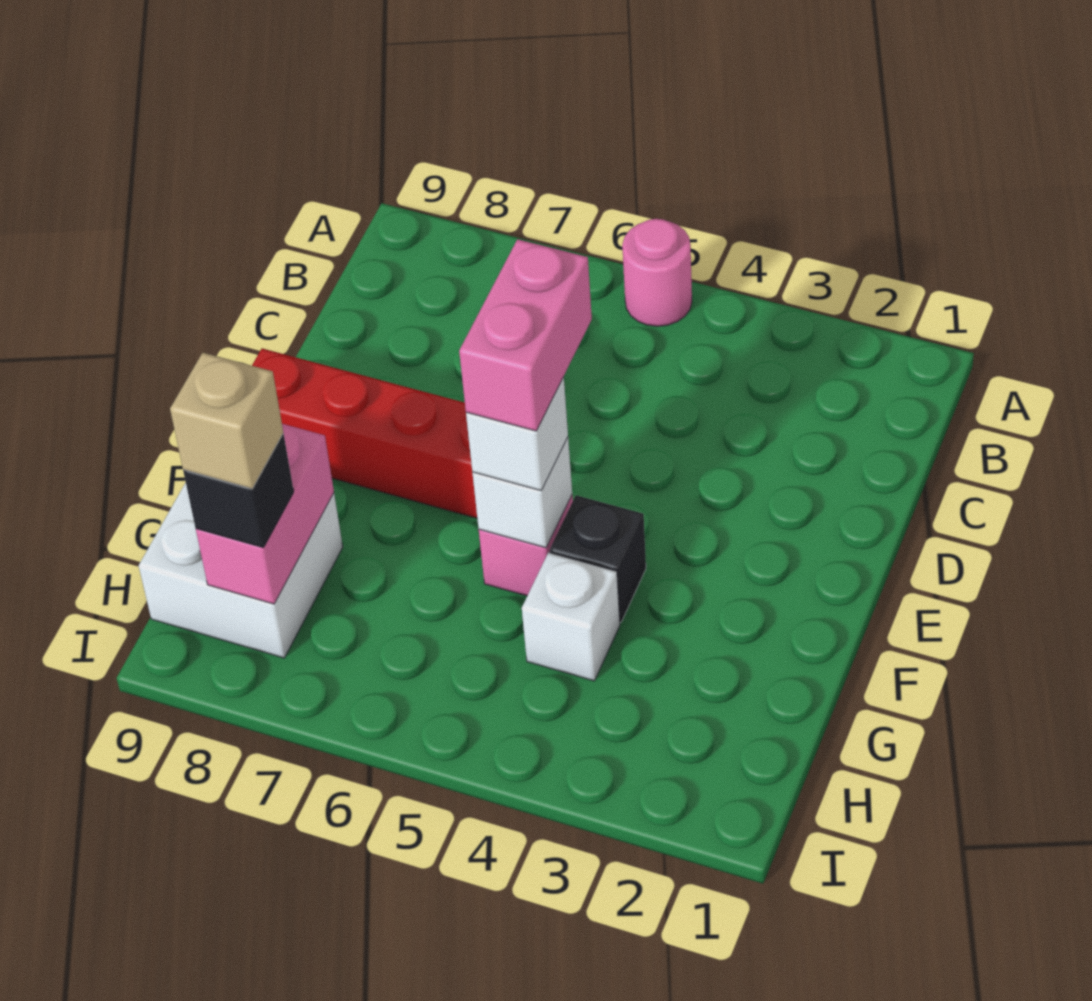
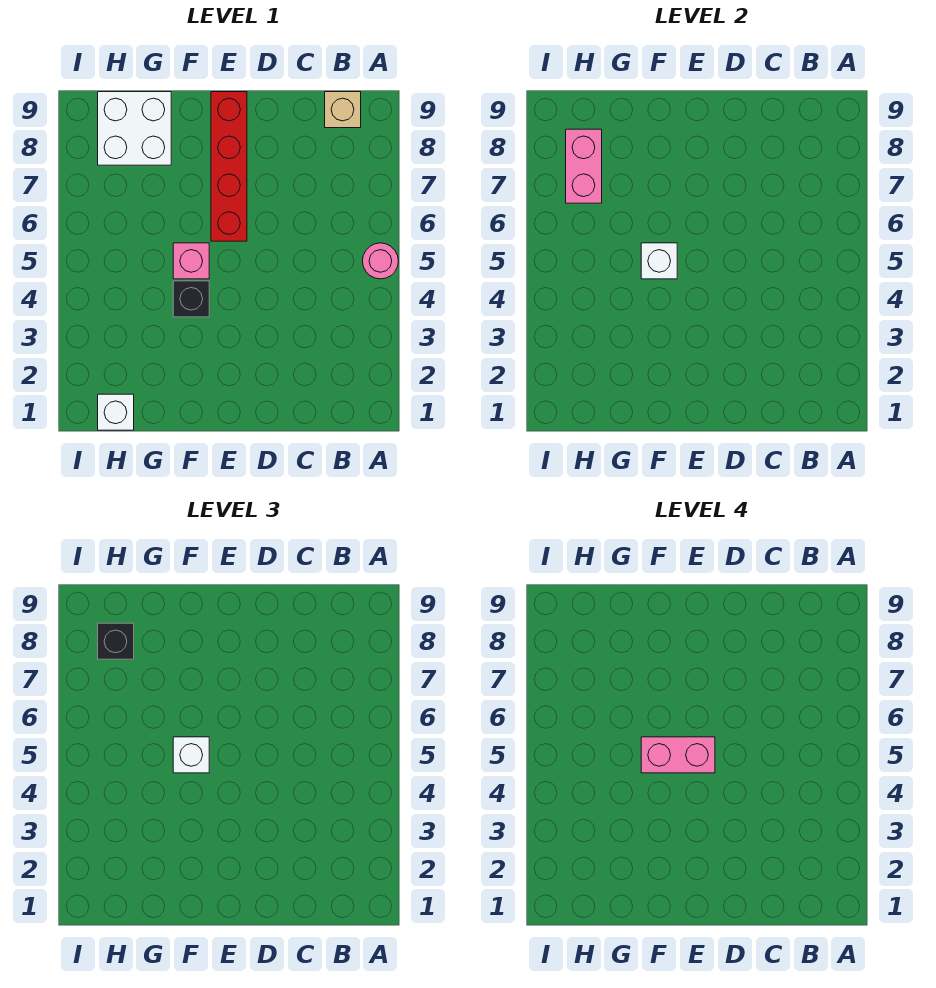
white 1x1 brick [522,552,620,681] -> white 1x1 brick moved to [98,394,134,430]
pink 1x2 brick [196,424,334,604] -> pink 1x2 brick turned to [566,129,602,203]
tan 1x1 brick [170,353,283,489] -> tan 1x1 brick moved to [325,92,361,128]

